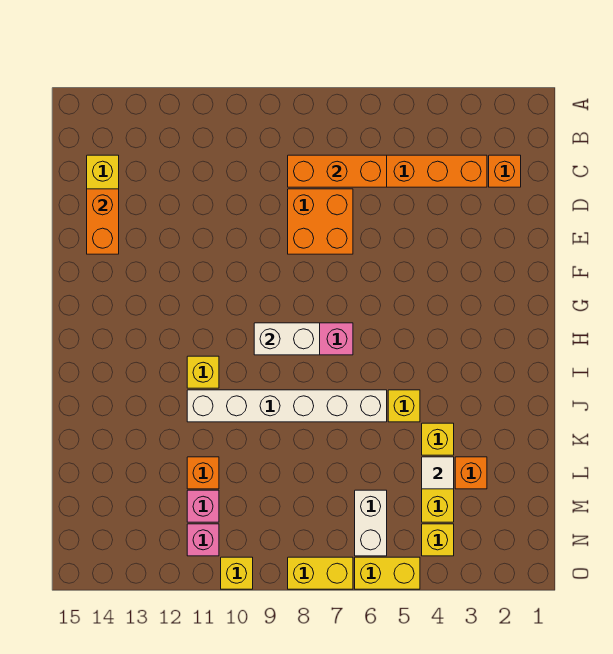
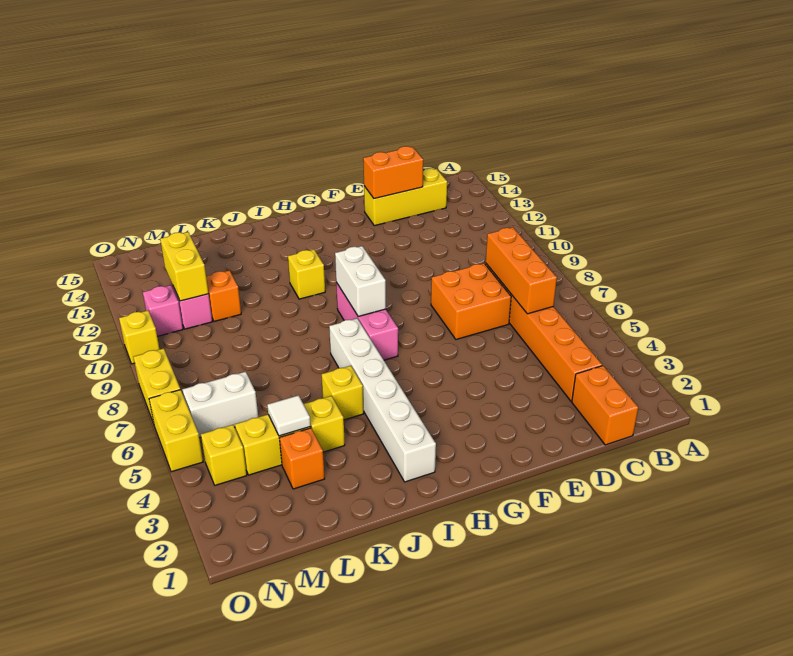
orange 1x1 brick [489,155,521,187] -> orange 1x2 brick [572,366,638,445]
white 1x6 brick [187,390,387,422] -> white 1x6 brick moved to [329,318,436,482]
none -> yellow 1x2 brick [160,232,209,301]

